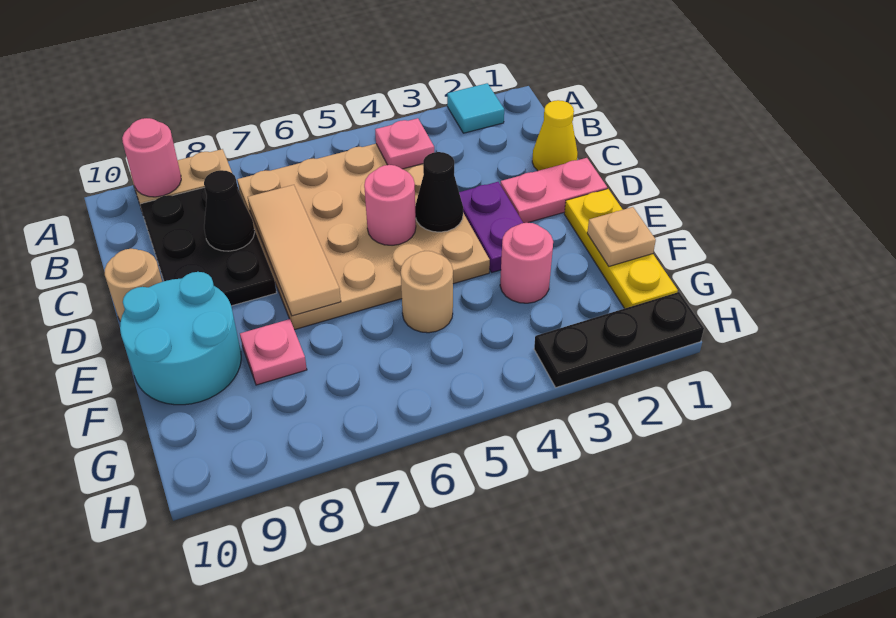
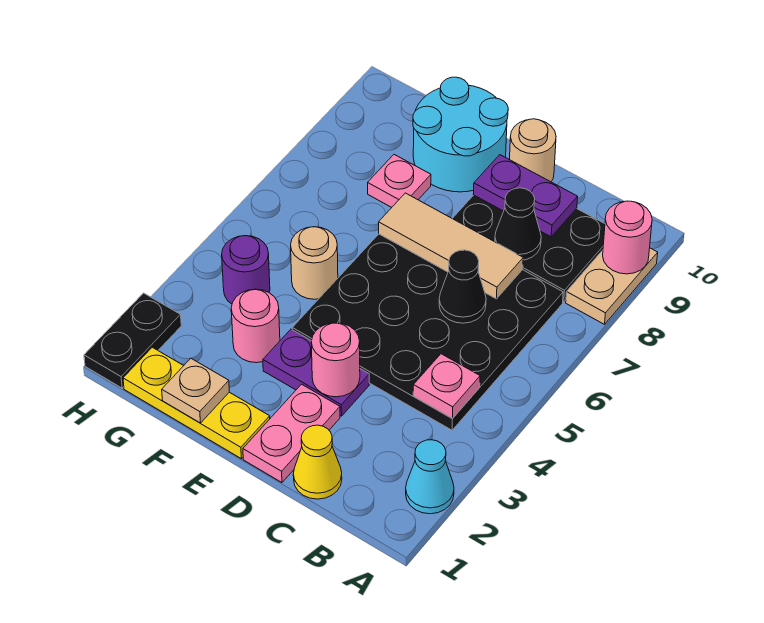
cyan 1x1 tile [447,83,504,133] -> cyan 1x1 cone [406,440,454,514]
tan 4x4 plate [237,144,490,330] -> black 4x4 plate [292,234,563,430]
none -> purple 1x2 plate [473,155,578,237]
black 1x1 cone [415,152,463,232] -> black 1x1 cone moved to [439,250,486,323]
pink 1x1 round brick [364,165,416,245] -> pink 1x1 round brick moved to [311,323,360,397]
none -> purple 1x1 round brick [222,236,270,304]
black 1x3 plate [534,292,704,387] -> black 1x2 plate [84,293,181,388]

